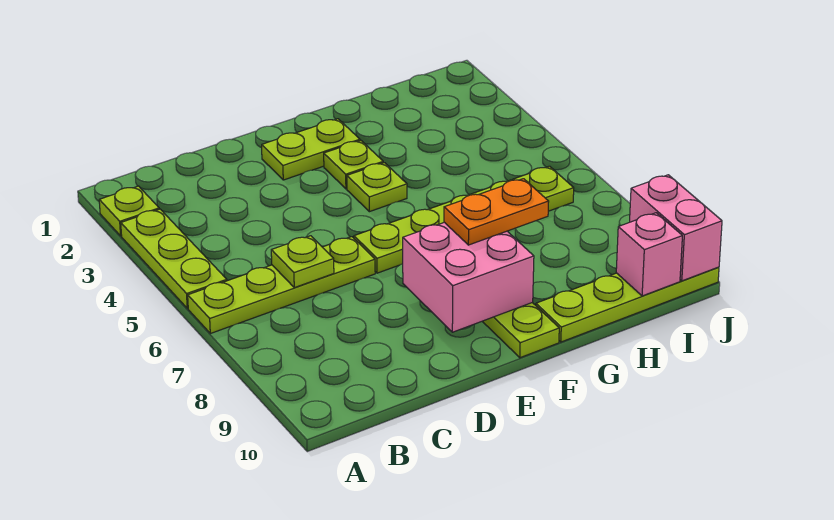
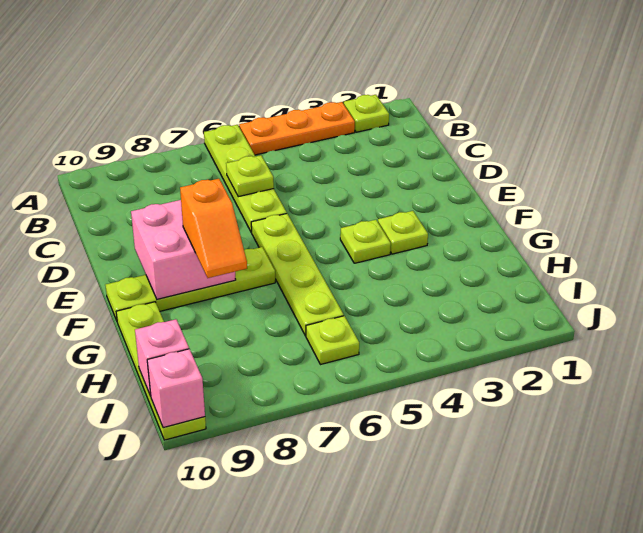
lime 1x3 plate [121,209,227,308] -> orange 1x3 plate [239,102,355,155]
lime 1x2 plate [262,119,360,180] -> none
orange 1x2 plate [444,179,549,245] -> orange 1x2 slope [180,179,247,278]
pink 1x2 brick [630,175,722,281] -> pink 1x1 brick [147,349,205,428]

